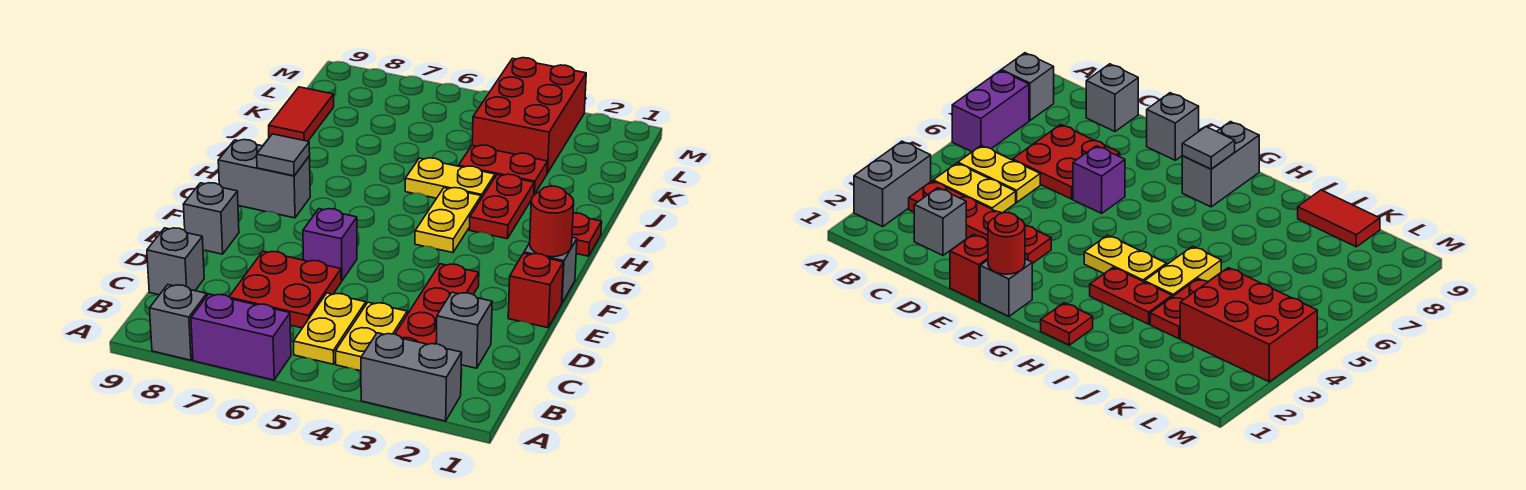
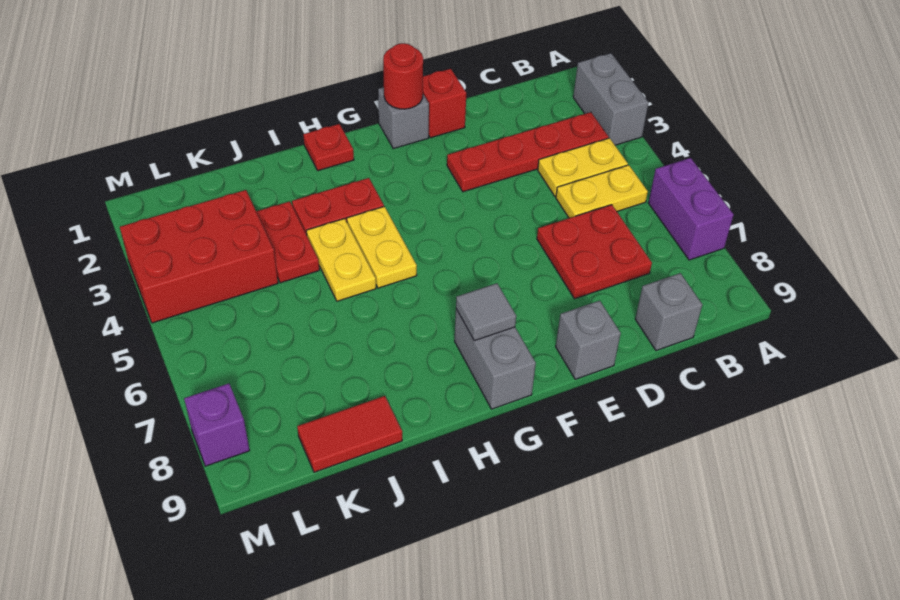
grey 1x1 brick [149,285,207,360] -> none
grey 1x1 brick [436,292,492,368] -> none
purple 1x1 brick [303,209,357,281] -> purple 1x1 brick moved to [184,383,250,466]
yellow 1x2 plate [415,188,481,253] -> yellow 1x2 plate turned to [347,206,417,288]

